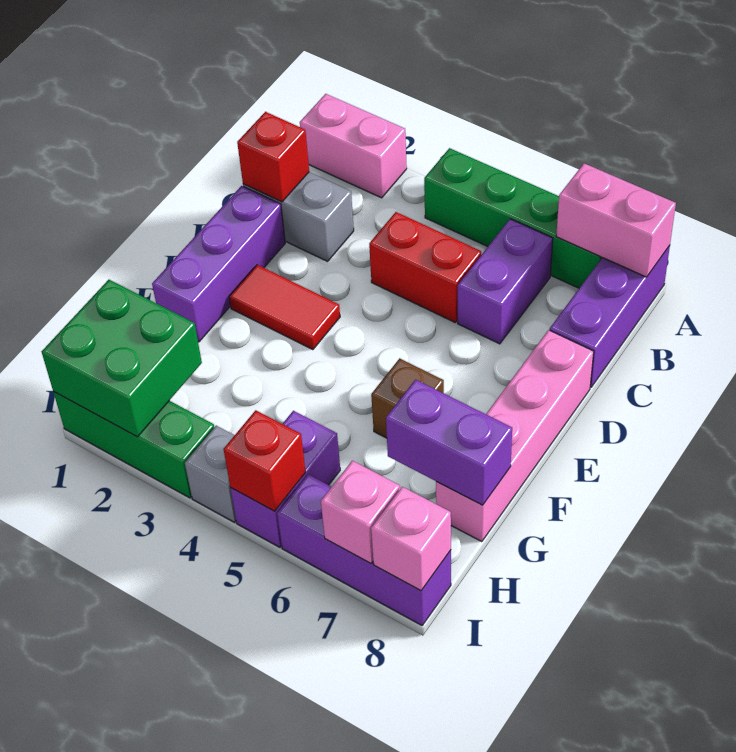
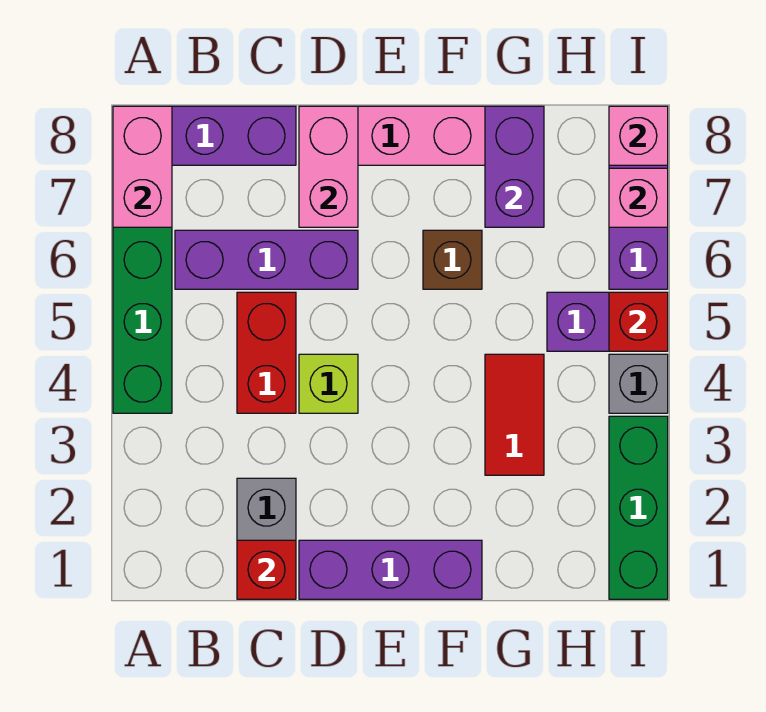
pink 1x2 brick [300,94,407,198] -> pink 1x2 brick moved to [299,106,358,227]
purple 1x2 brick [458,219,553,344] -> purple 1x3 brick [175,230,358,289]
none -> lime 1x1 brick [299,354,358,413]
red 1x2 tile [229,265,340,350] -> red 1x2 tile moved to [485,354,544,475]
green 2x2 brick [42,280,202,437] -> none

